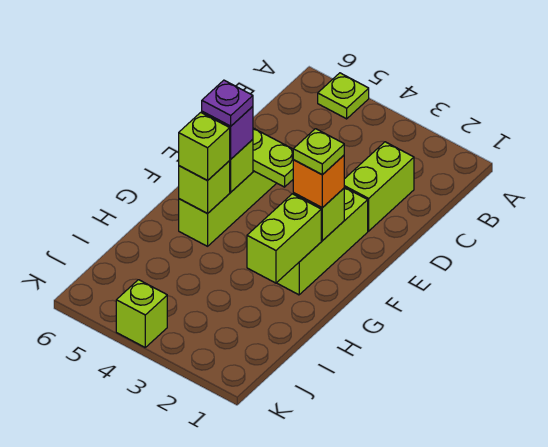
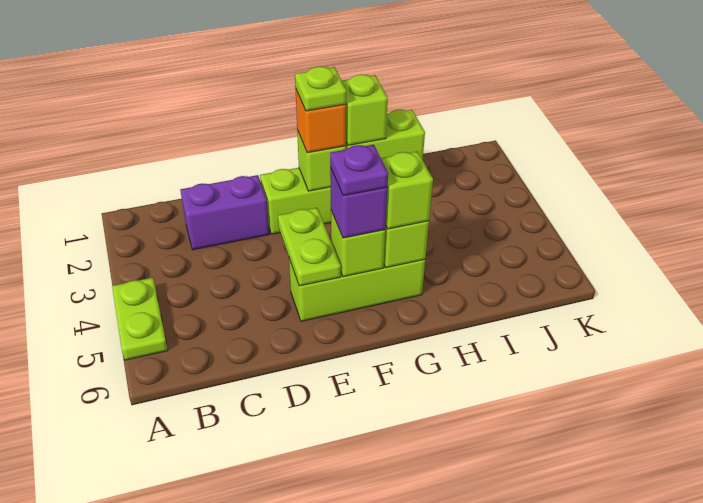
lime 1x1 plate [318,73,369,119] -> lime 1x2 plate [112,278,168,360]
lime 1x2 brick [344,142,414,231] -> purple 1x2 brick [180,175,269,250]
lime 1x1 brick [116,280,167,347] -> lime 1x1 brick moved to [342,74,388,145]

